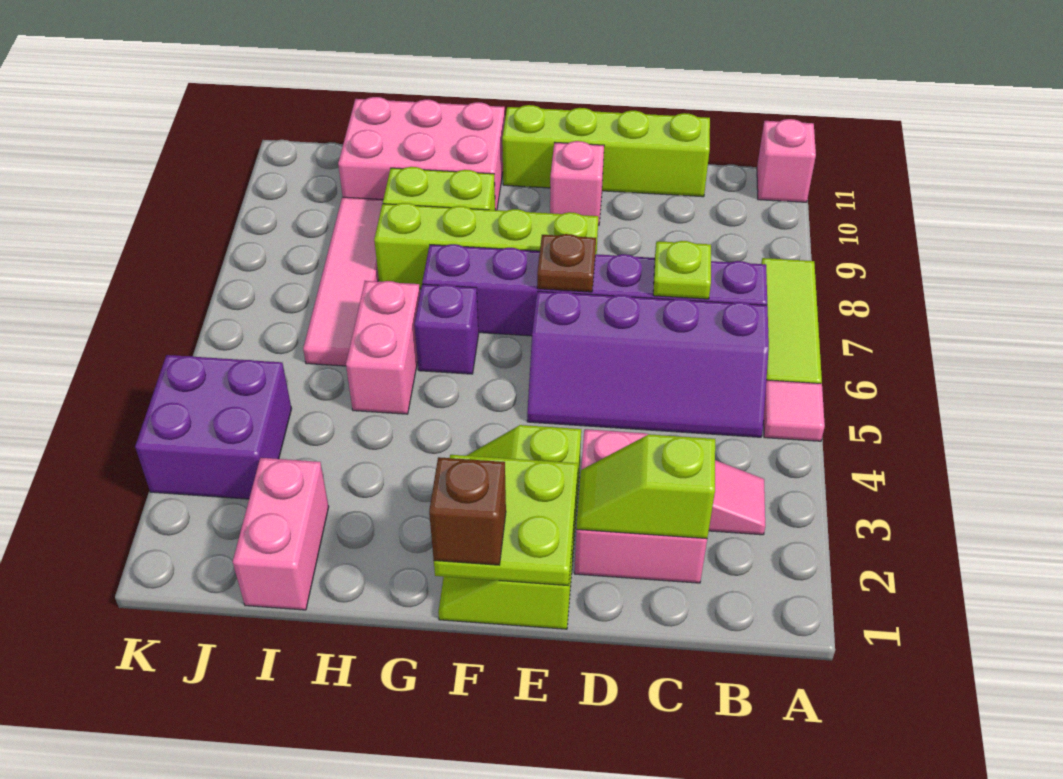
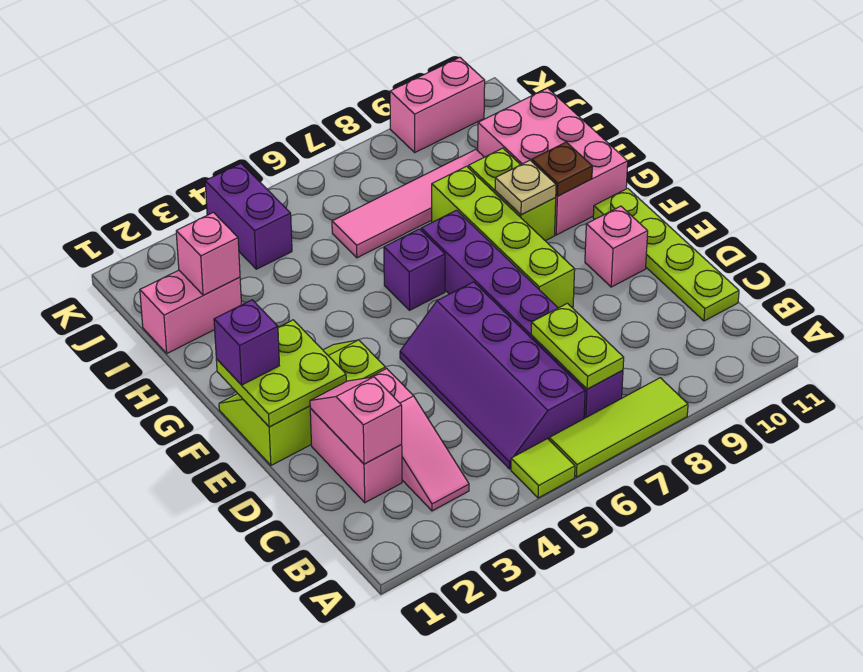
pink 1x1 tile [764,380,825,441] -> lime 1x1 tile [511,439,575,498]
pink 1x1 brick [757,119,816,202] -> pink 1x1 brick moved to [176,212,240,295]
lime 1x2 slope [576,434,715,539] -> pink 1x2 slope [310,377,402,464]
lime 1x1 plate [653,241,711,299] -> lime 1x2 plate [531,303,624,389]
lime 1x4 brick [502,105,710,197] -> lime 1x4 plate [593,188,739,321]
brown 1x1 plate [537,234,596,292] -> brown 1x1 plate moved to [532,142,592,196]
brown 1x1 brick [429,457,506,565] -> purple 1x1 brick [214,300,279,385]
none -> tan 1x1 plate [495,160,556,215]
pink 1x2 brick [346,281,420,414] -> pink 1x2 brick moved to [390,57,485,152]
purple 2x2 brick [135,355,292,499] -> purple 1x2 brick [205,163,292,269]

